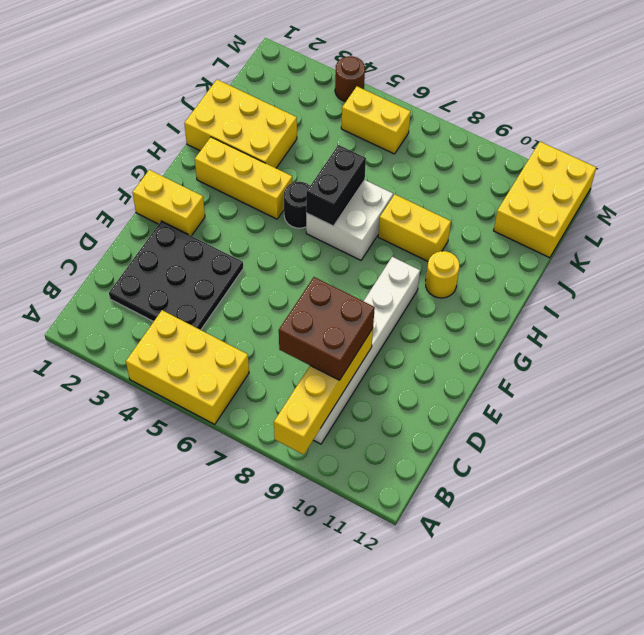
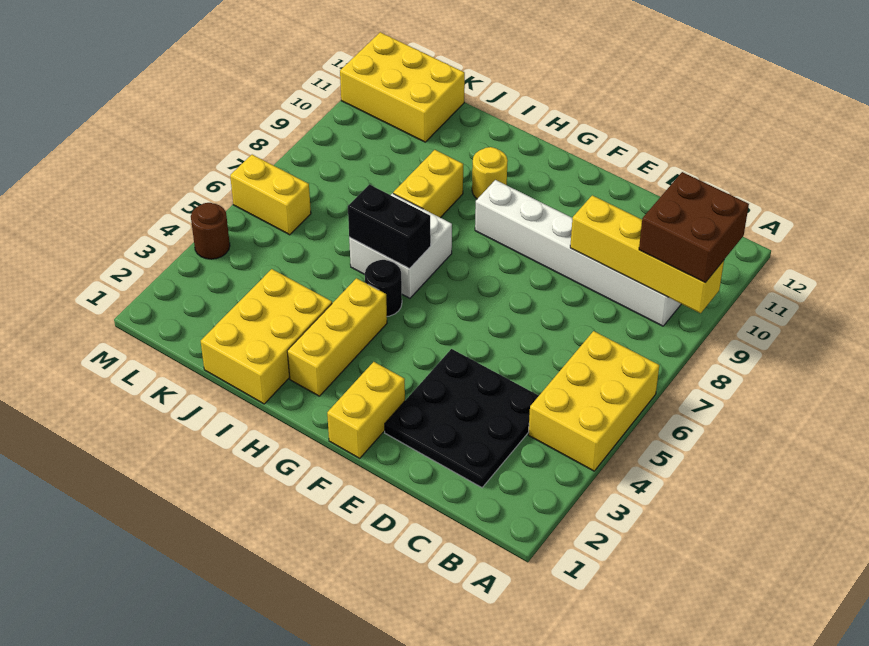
brown 2x2 brick [279,277,375,380] -> brown 2x2 brick moved to [639,172,749,283]
yellow 1x2 brick [341,87,411,154] -> yellow 1x2 brick turned to [230,155,311,235]

